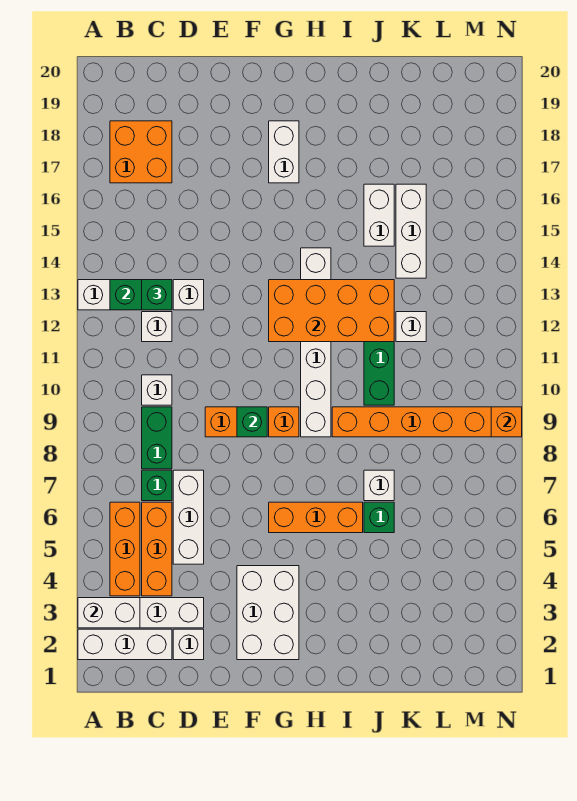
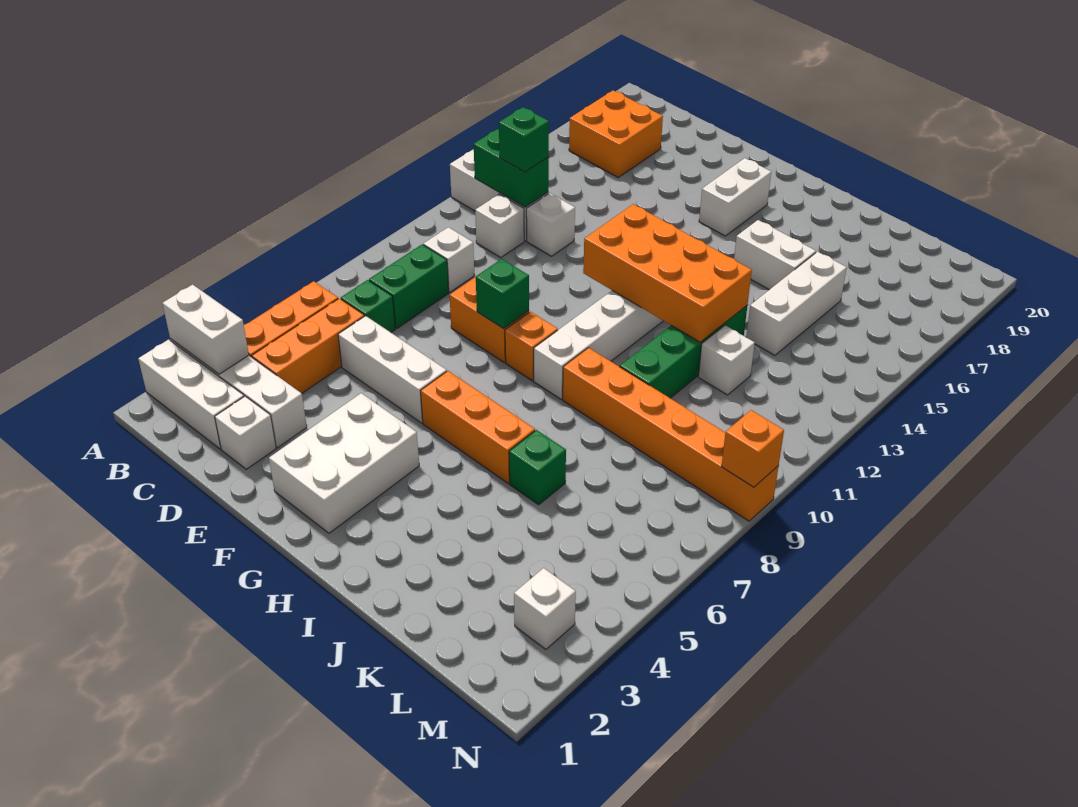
white 1x3 brick [173,470,204,564] -> white 1x3 brick turned to [338,316,447,423]
white 1x1 brick [364,470,394,501] -> white 1x1 brick moved to [514,568,576,649]
white 1x2 brick [364,184,394,246] -> white 1x2 brick turned to [734,220,816,290]

